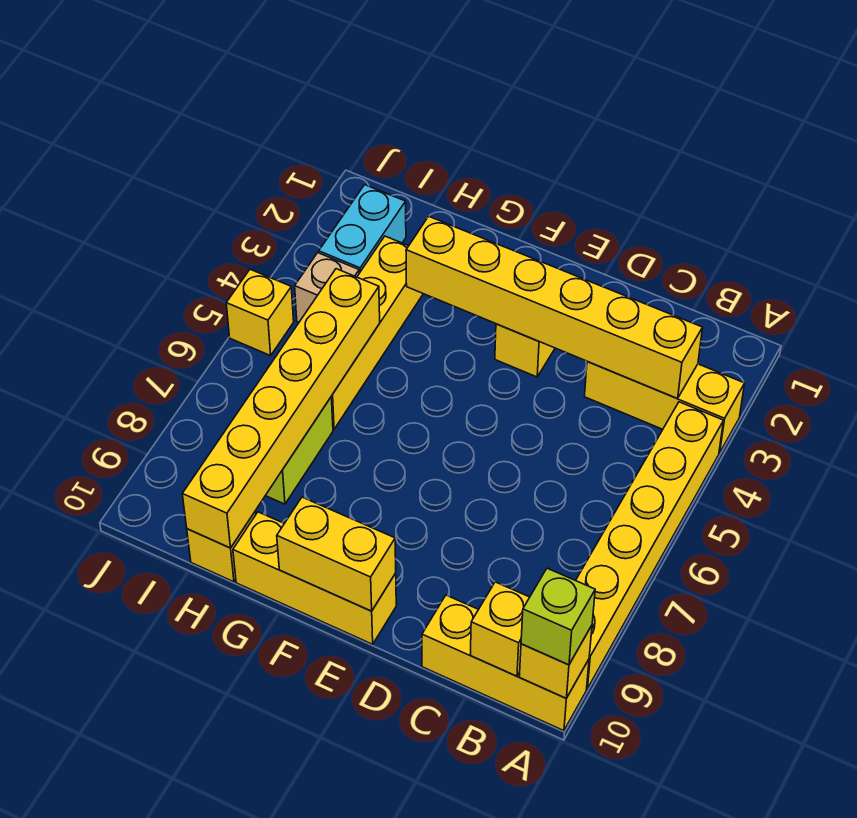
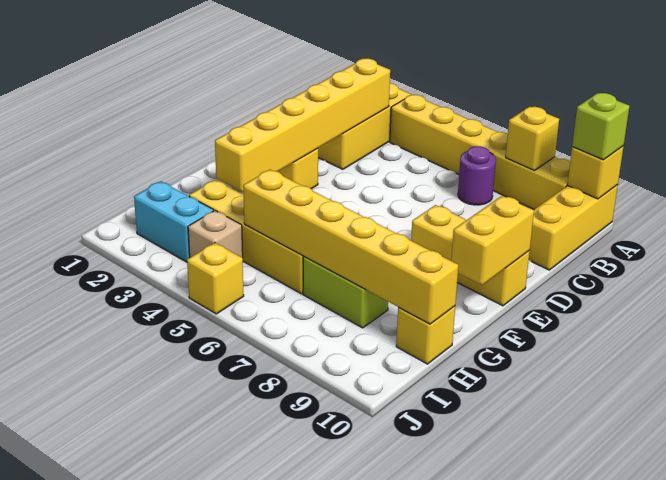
none -> purple 1x1 round brick [458,146,496,205]
yellow 1x1 brick [470,582,530,676] -> yellow 1x1 brick moved to [506,107,559,171]
yellow 1x3 brick [233,512,396,644] -> yellow 1x3 brick turned to [411,205,530,306]

